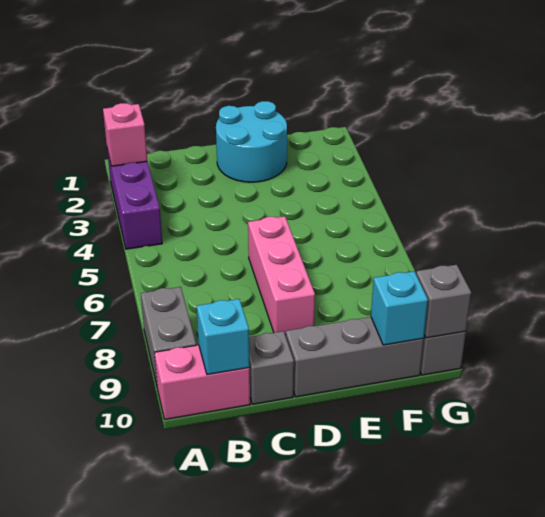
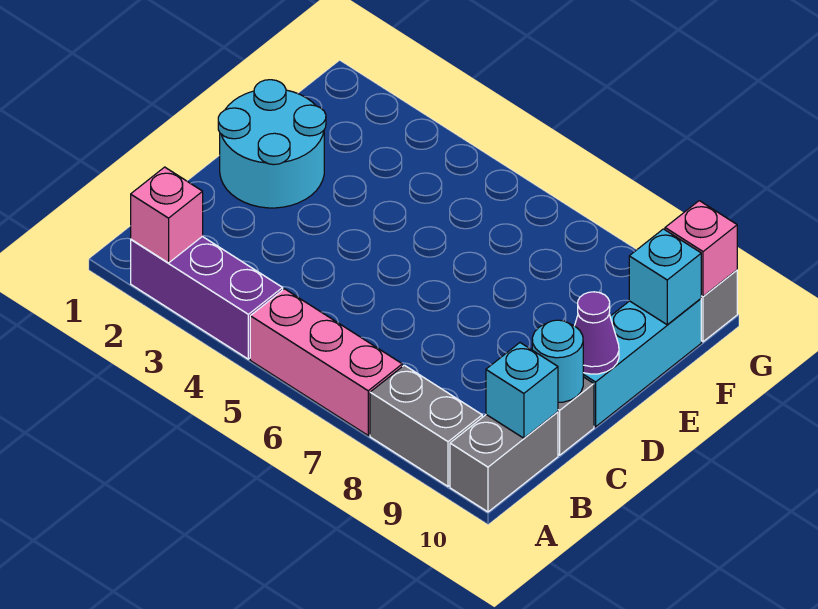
pink 1x2 brick [154,345,250,419] -> grey 1x2 brick [450,412,558,512]
none -> cyan 1x1 round brick [532,320,583,402]
pink 1x3 brick [248,216,315,335] -> pink 1x3 brick moved to [250,289,402,435]
grey 1x3 brick [286,317,424,397] -> cyan 1x3 brick [583,299,701,427]
none -> purple 1x1 cone [575,292,619,374]
grey 1x1 brick [416,265,471,338] -> pink 1x1 brick [665,201,737,296]

